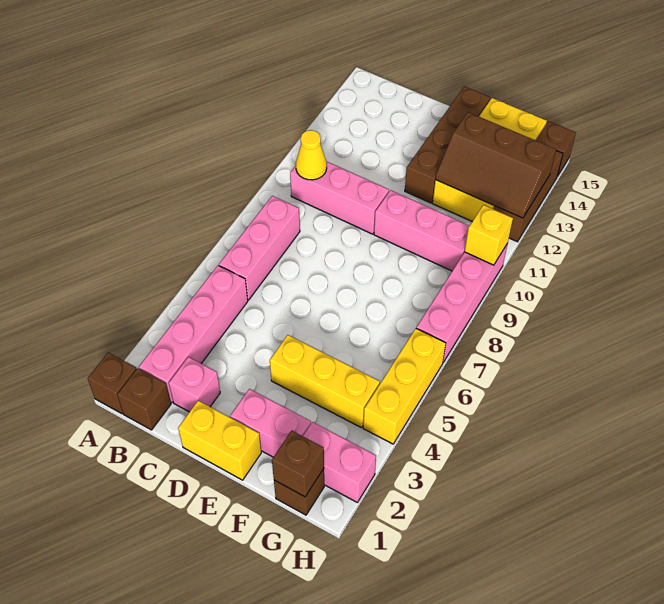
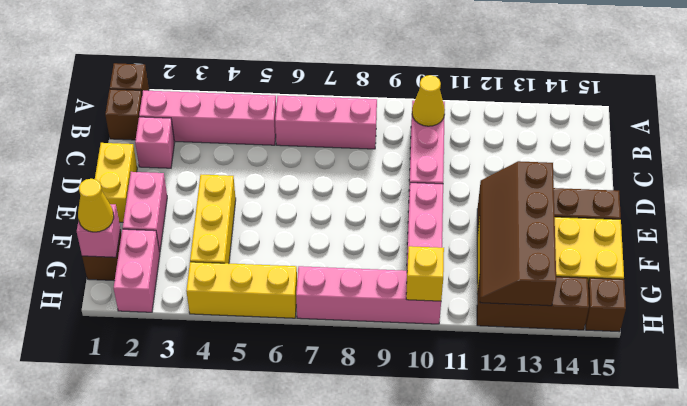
brown 2x3 slope [435,112,556,218] -> brown 2x4 slope [480,161,556,306]
brown 1x1 brick [272,431,324,497] -> pink 1x1 brick [77,204,120,257]
none -> yellow 1x1 cone [78,179,114,232]

